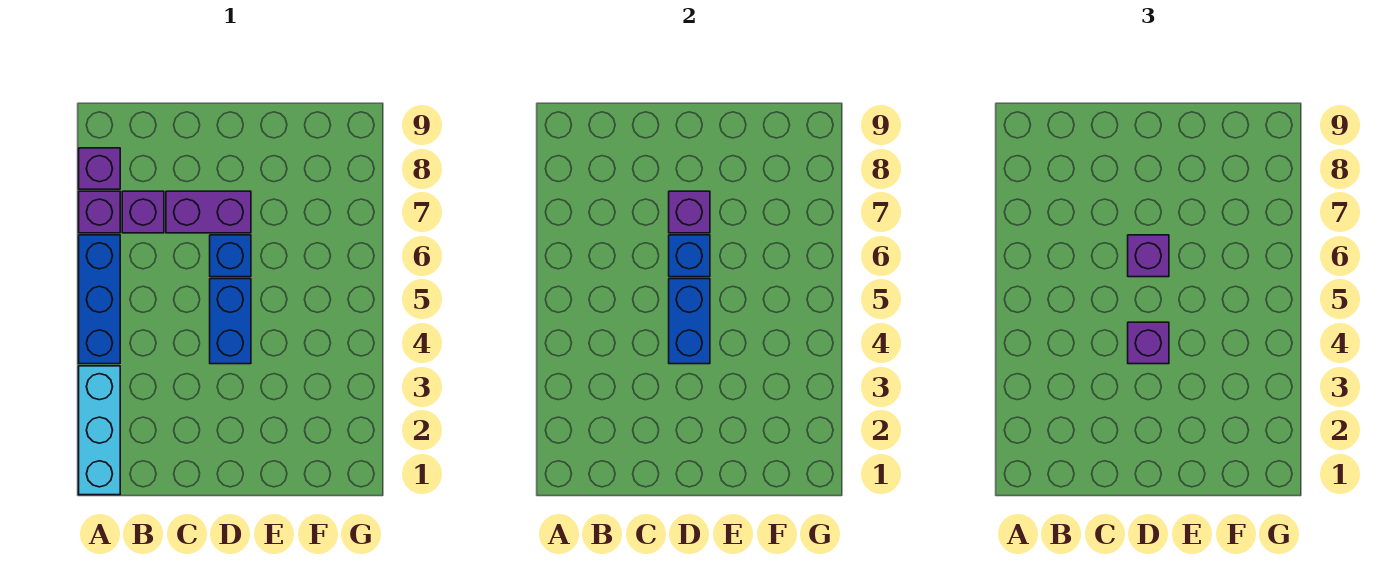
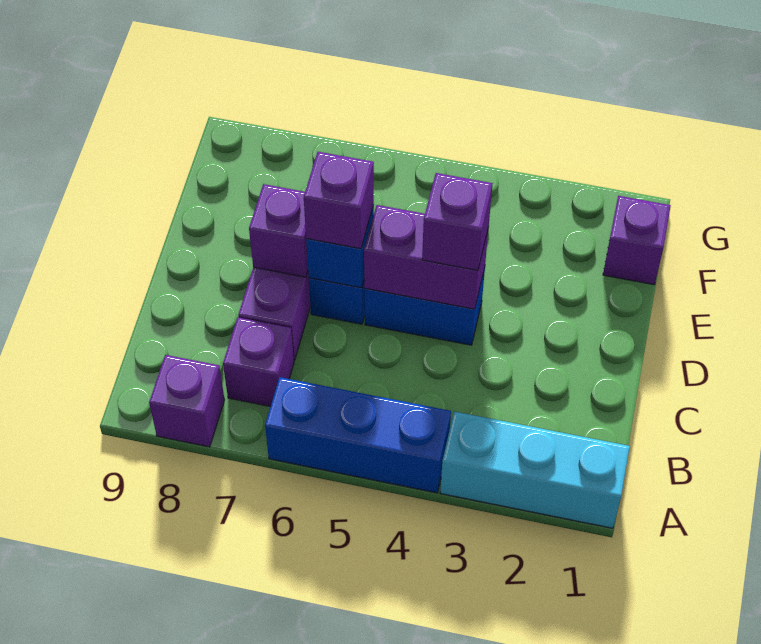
purple 1x1 brick [79,191,120,233] -> purple 1x1 brick moved to [603,196,671,285]
blue 1x2 brick [669,279,710,364] -> purple 1x2 brick [364,205,489,309]

